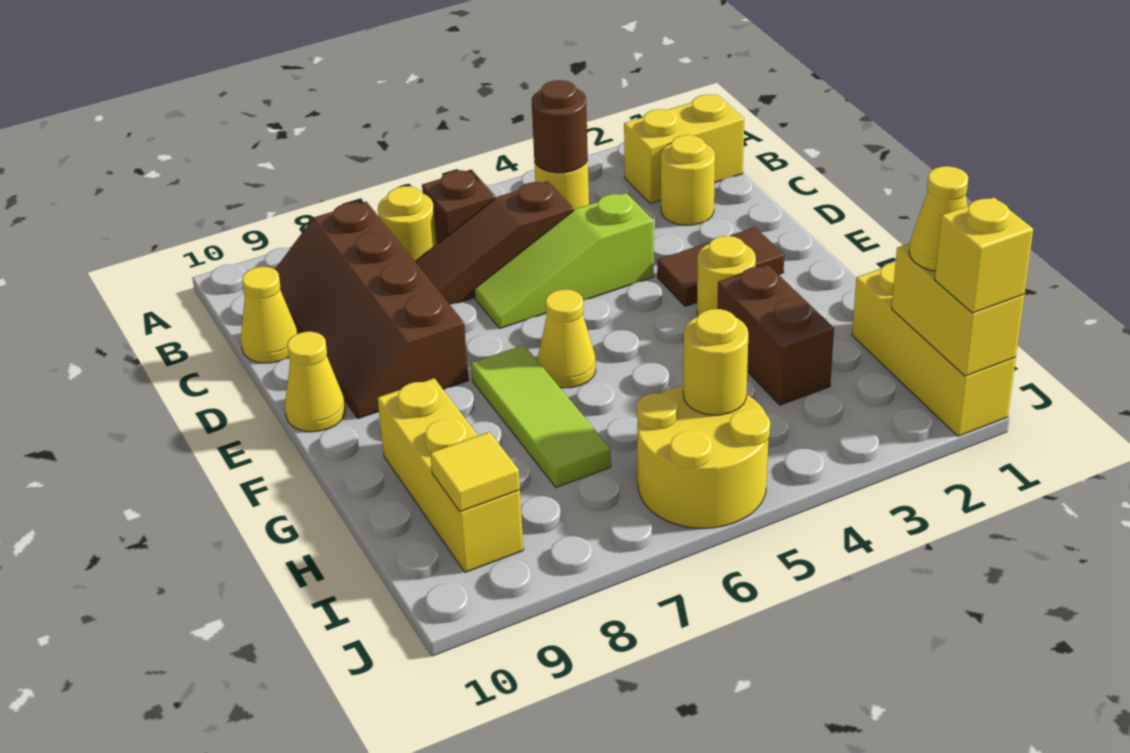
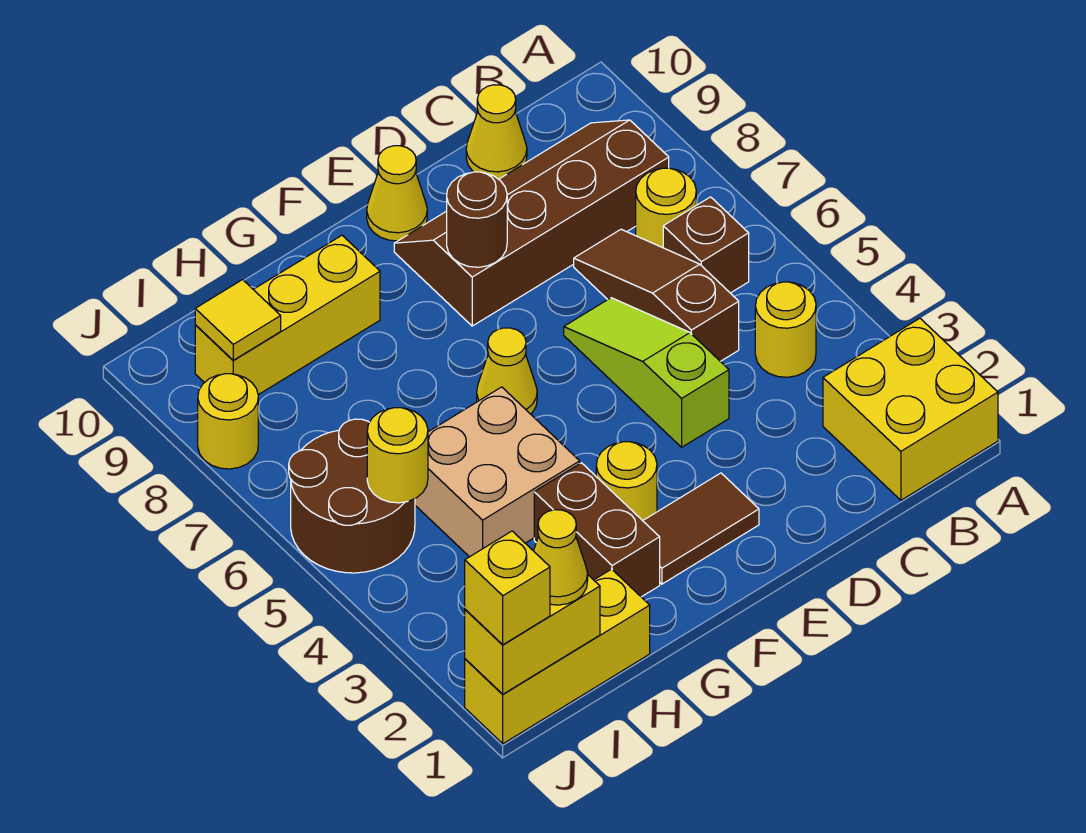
yellow 1x2 brick [624,95,744,203] -> yellow 2x2 brick [823,318,998,500]
brown 1x1 round brick [532,80,588,173] -> brown 1x1 round brick moved to [447,172,507,267]
yellow 1x1 round brick [661,135,715,225] -> yellow 1x1 round brick moved to [198,374,258,469]
brown 1x2 tile [657,227,784,307] -> brown 1x2 tile turned to [643,473,759,584]
lime 1x3 tile [471,345,611,487] -> none
brown 1x2 brick [717,265,834,405] -> brown 1x2 brick turned to [534,463,660,597]
none -> tan 2x2 brick [415,387,580,557]
yellow 2x2 round brick [637,385,770,528] -> brown 2x2 round brick [289,419,415,573]

